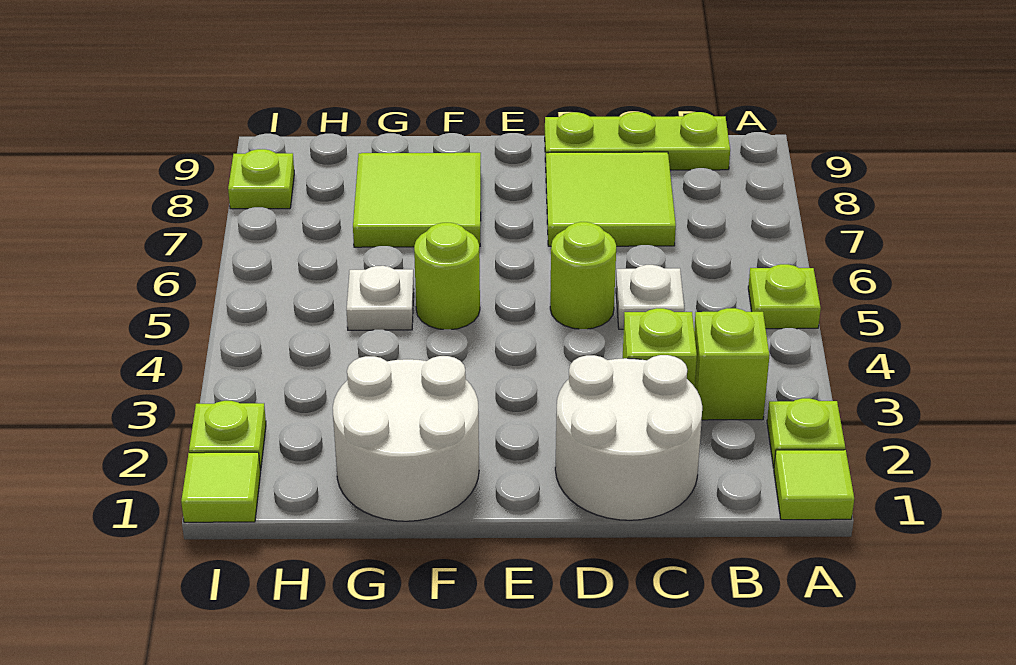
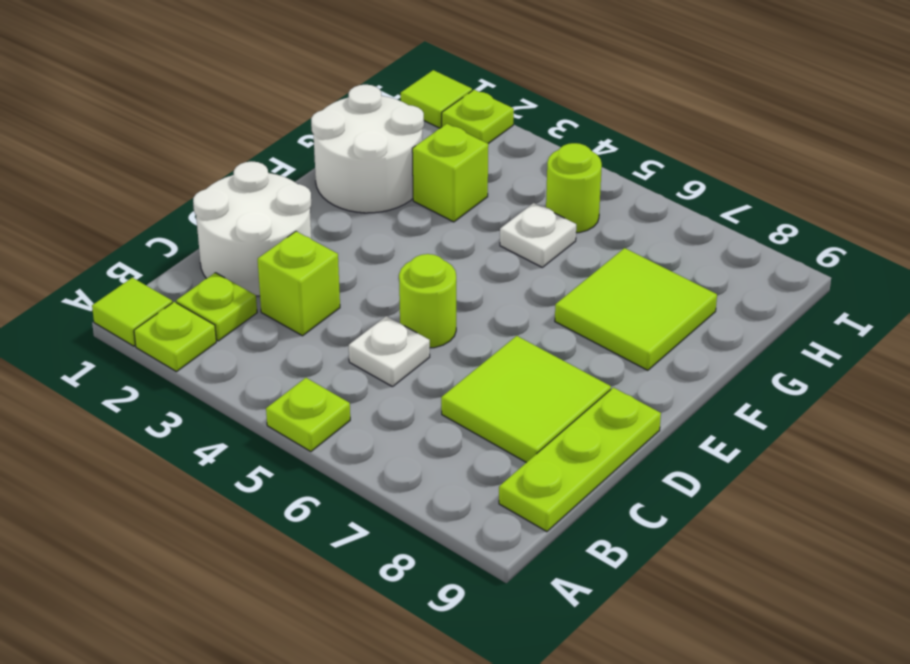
lime 1x1 brick [694,308,769,420] -> lime 1x1 brick moved to [412,124,488,222]
lime 1x1 round brick [414,223,480,329] -> lime 1x1 round brick moved to [546,143,602,233]
lime 1x1 plate [228,149,294,209] -> lime 1x1 plate moved to [176,273,257,341]

